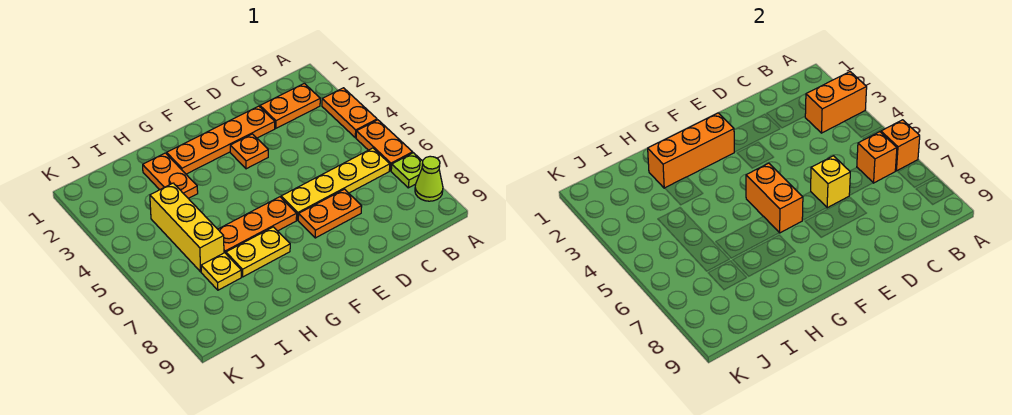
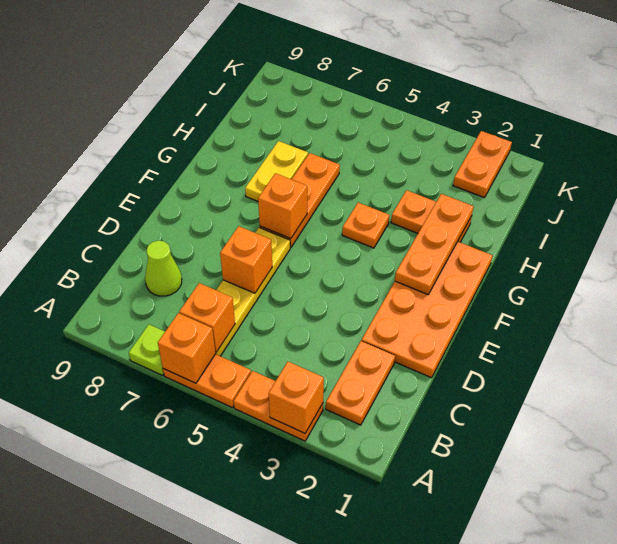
orange 1x2 brick [805,72,867,133] -> orange 1x1 brick [269,362,324,433]
lime 1x1 cone [415,156,443,201] -> lime 1x1 cone moved to [145,240,182,296]
orange 1x4 plate [167,106,275,174] -> orange 2x4 plate [361,242,492,378]
yellow 1x1 brick [811,156,850,208] -> orange 1x1 brick [220,226,272,293]
orange 1x2 plate [298,189,362,238] -> orange 1x2 plate moved to [453,131,512,198]
orange 1x1 plate [230,134,268,169] -> orange 1x1 plate moved to [342,203,389,248]
orange 1x3 brick [648,113,734,188] -> orange 1x3 plate [395,194,474,295]
orange 1x2 brick [746,163,803,233] -> orange 1x1 brick [258,173,307,239]
yellow 1x3 brick [150,183,224,272] -> none
yellow 1x1 plate [201,253,241,290] -> none

